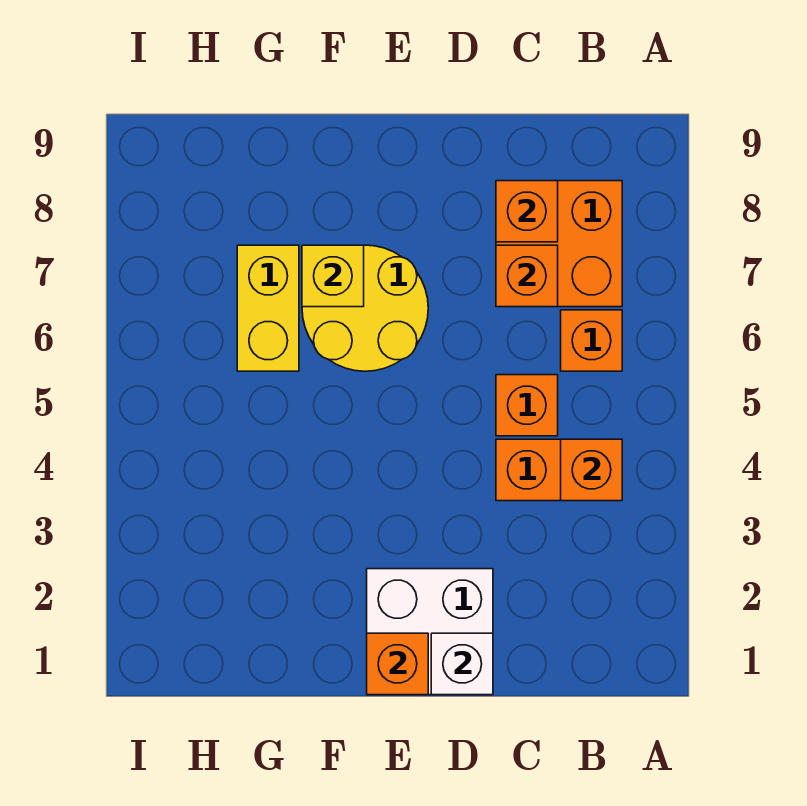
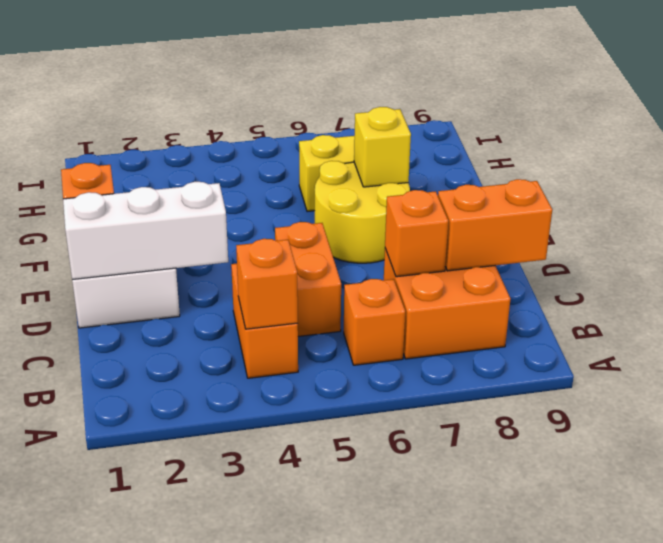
orange 1x1 brick [496,375,558,436] -> orange 1x2 brick [275,222,341,336]
orange 1x1 brick [496,181,558,242] -> orange 1x2 brick [438,179,552,271]
white 1x1 brick [431,633,493,695] -> white 1x3 brick [63,182,228,280]

